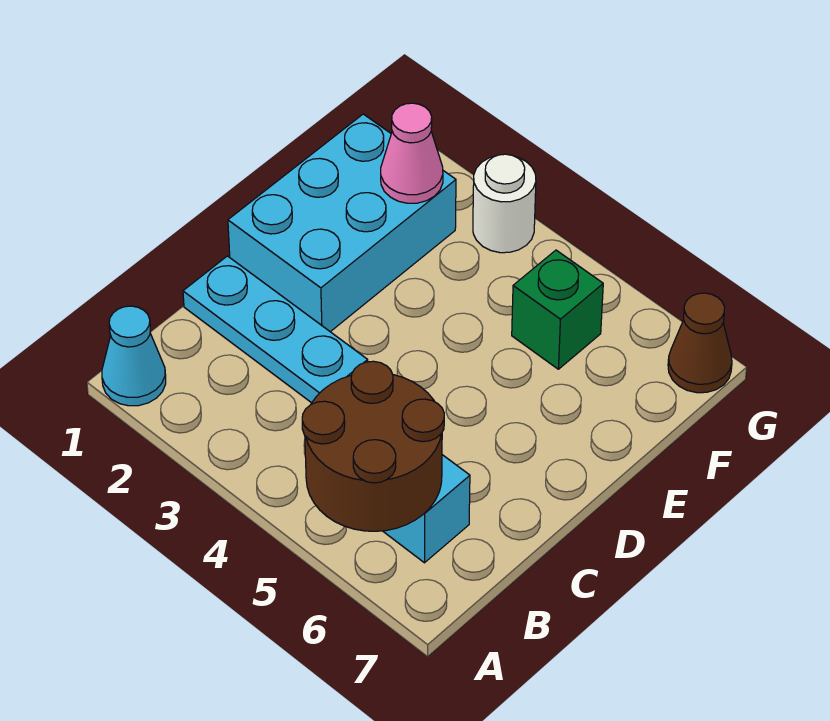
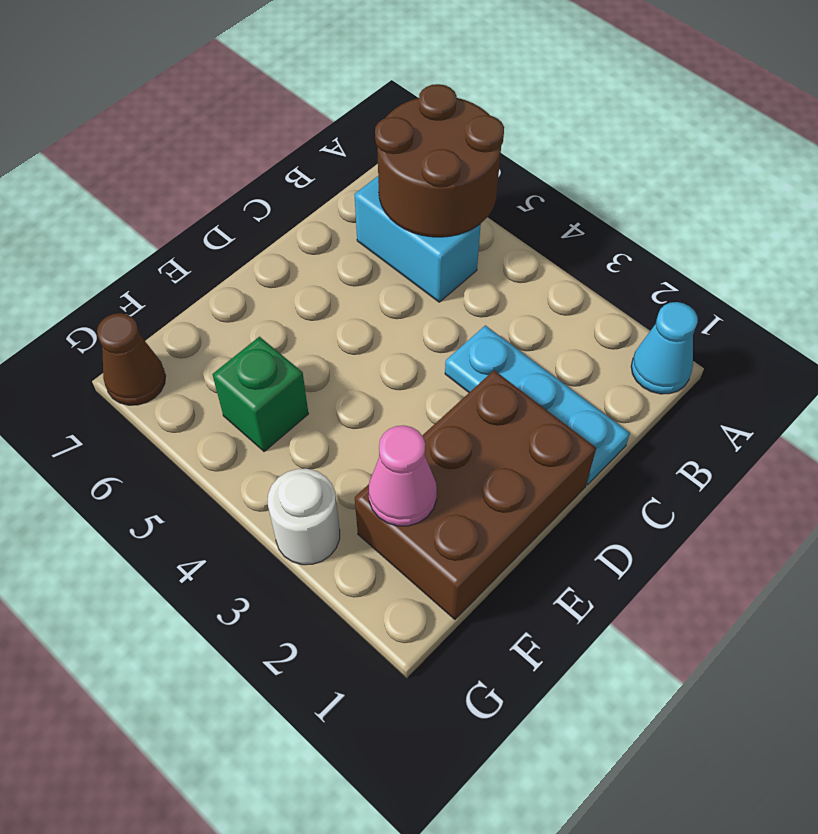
cyan 2x3 brick [228,114,456,332] -> brown 2x3 brick [355,370,596,619]

